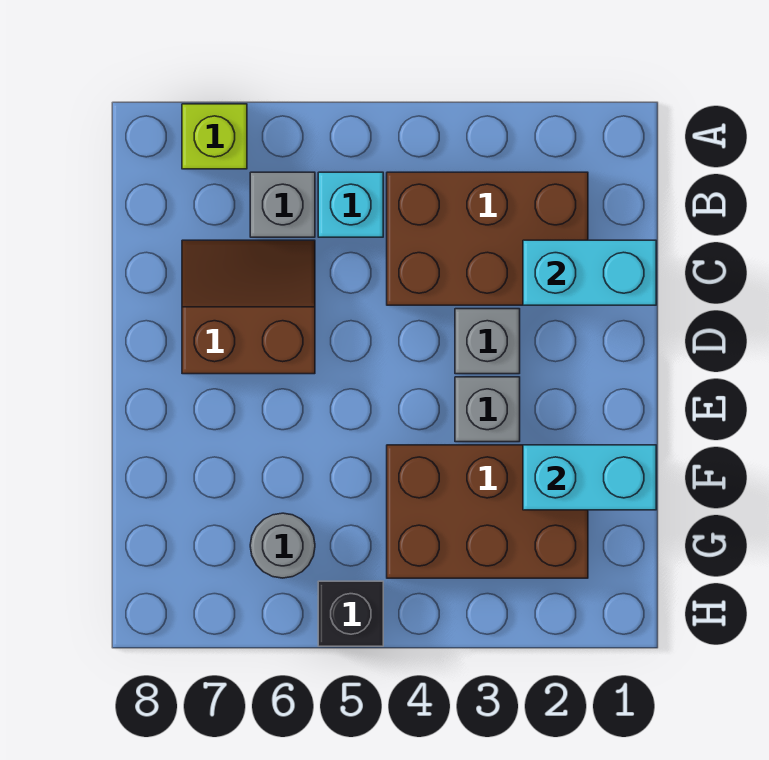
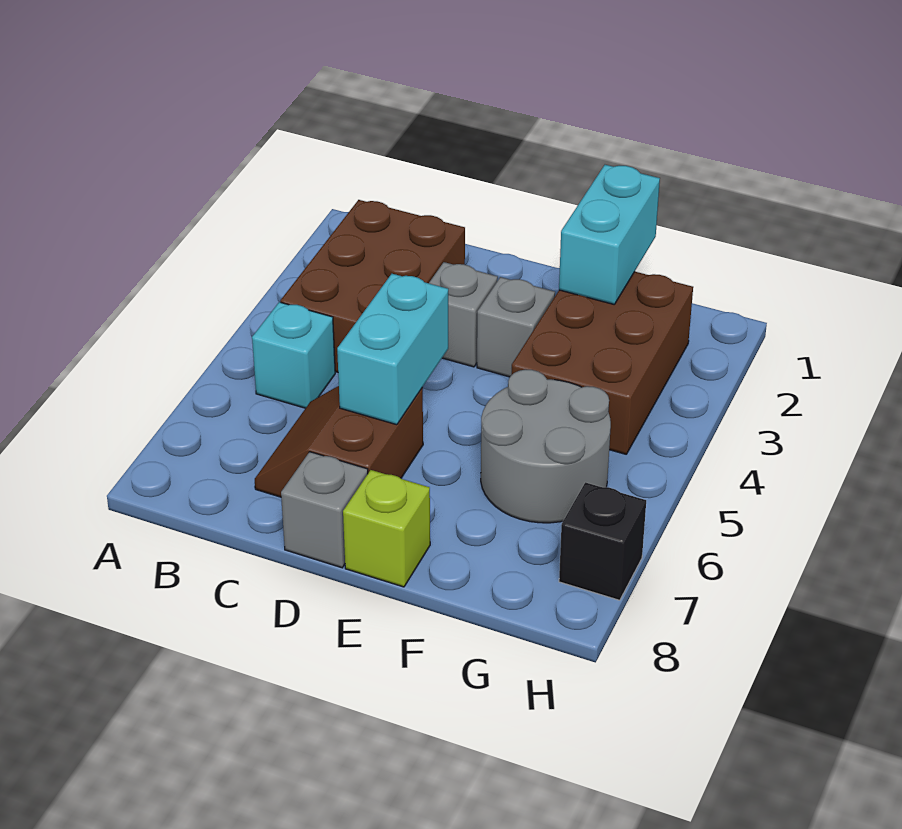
lime 1x1 brick [182,104,247,169] -> lime 1x1 brick moved to [343,470,430,587]
grey 1x1 brick [250,172,315,237] -> grey 1x1 brick moved to [281,452,368,568]
cyan 1x2 brick [523,240,656,305] -> cyan 1x2 brick moved to [337,274,448,425]
grey 1x1 round brick [250,513,315,578] -> grey 2x2 round brick [481,369,611,523]
black 1x1 brick [318,581,383,646] -> black 1x1 brick moved to [559,482,646,600]

